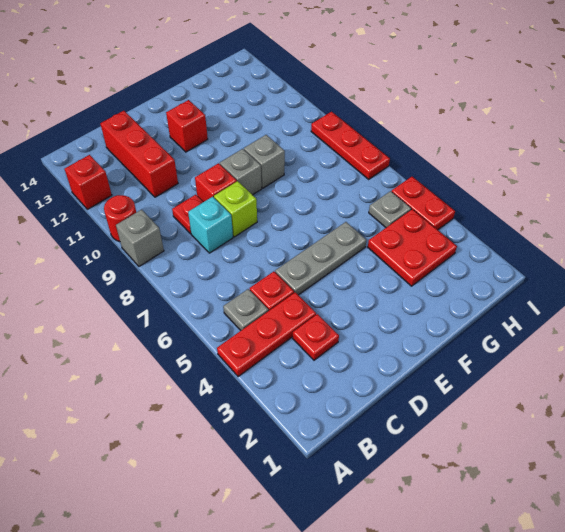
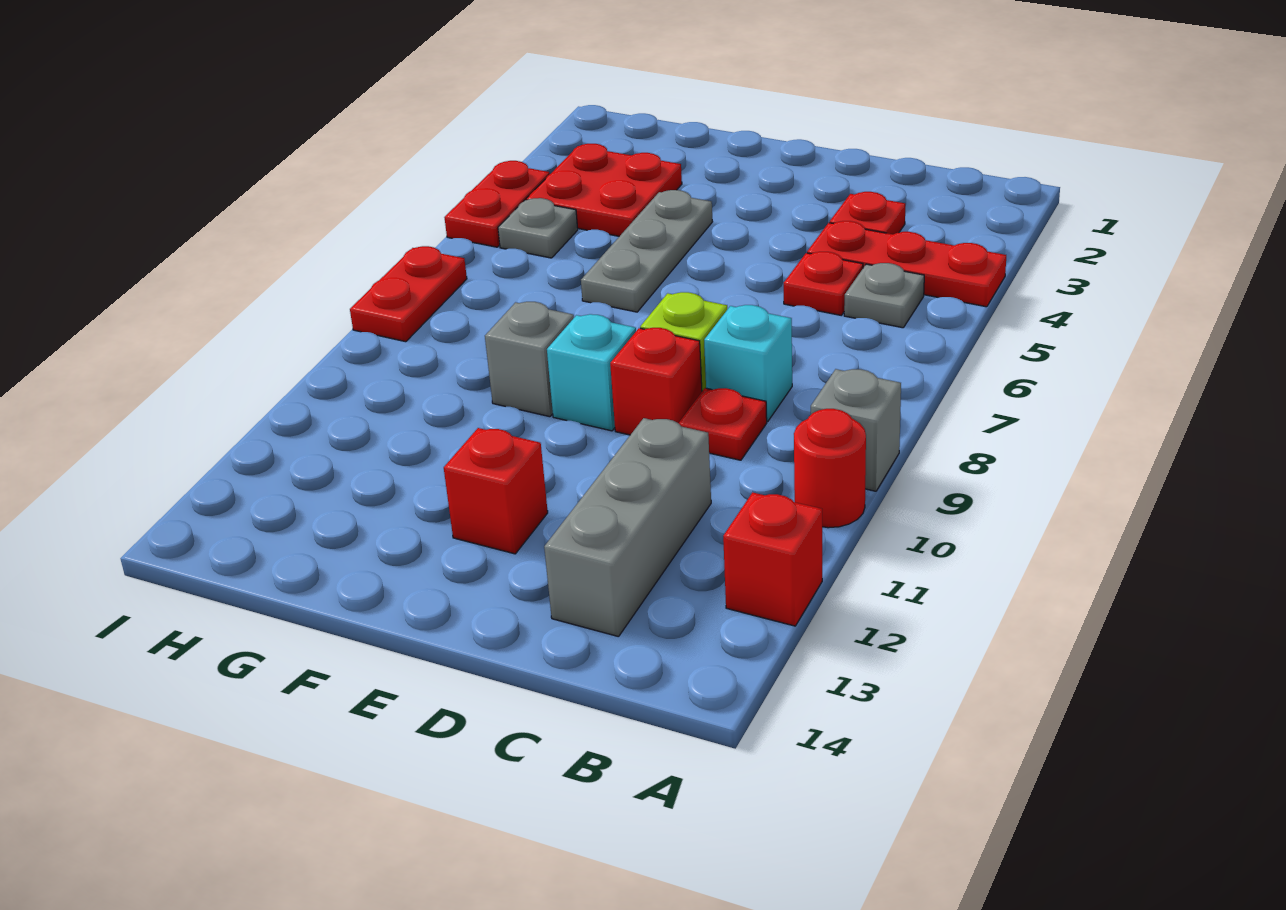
red 1x3 brick [100,111,178,197] -> grey 1x3 brick [544,418,711,637]
grey 1x3 plate [275,222,367,295] -> grey 1x3 plate turned to [581,190,713,312]
grey 1x1 brick [220,149,262,195] -> cyan 1x1 brick [547,314,636,431]
red 1x3 plate [311,112,390,179] -> red 1x2 plate [350,246,467,342]

